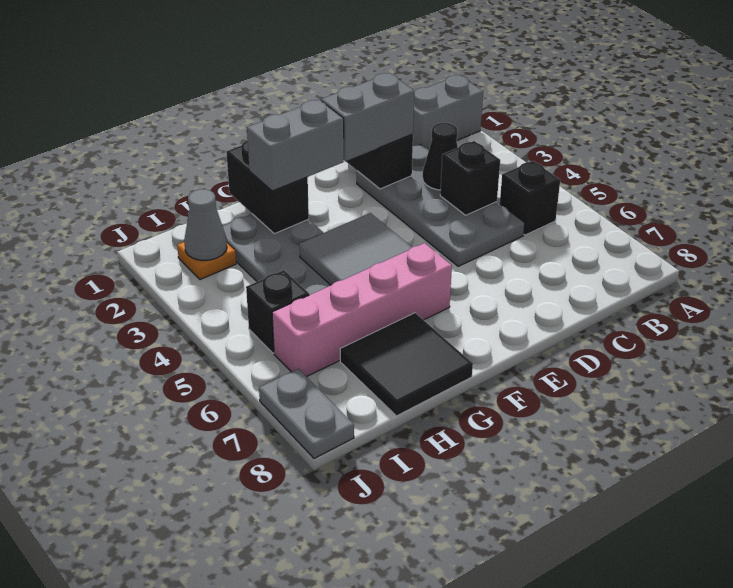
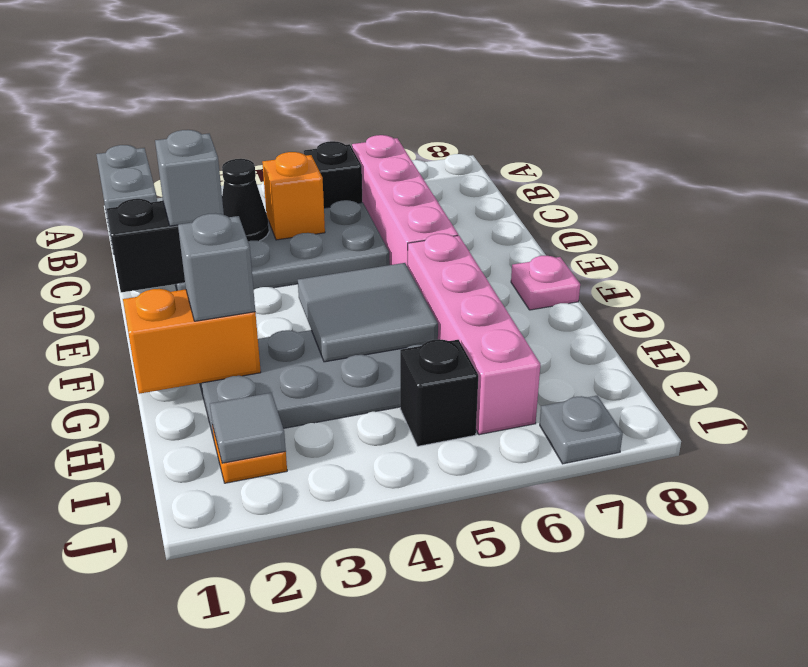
none -> pink 1x4 brick [352,135,458,267]
black 1x1 brick [440,141,500,215] -> orange 1x1 brick [262,152,325,240]
grey 1x2 brick [321,73,414,161] -> grey 1x1 brick [155,130,224,226]
grey 1x2 brick [247,100,344,191] -> grey 1x1 brick [178,213,255,321]
none -> pink 1x1 plate [511,256,580,310]
black 1x2 brick [226,141,309,234] -> orange 1x2 brick [123,289,261,394]
black 2x2 tile [340,313,473,416] -> none
grey 1x1 cone [184,189,227,261] -> grey 1x1 tile [210,393,286,463]
grey 1x2 plate [259,369,354,459] -> grey 1x1 plate [540,396,623,464]

